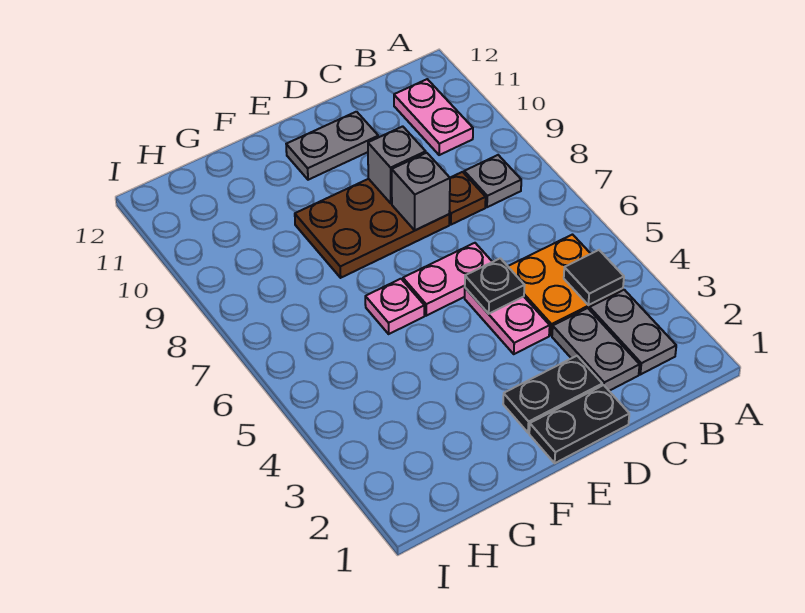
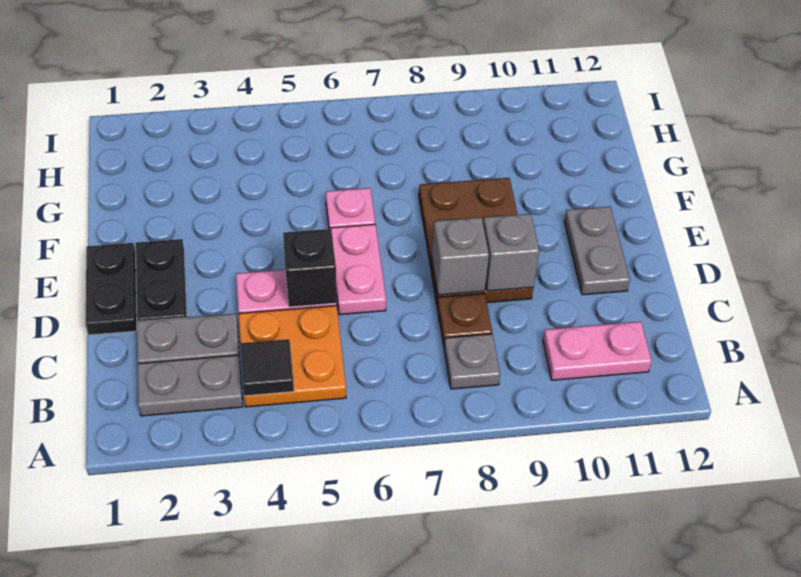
black 1x1 plate [465,258,525,314] -> black 1x1 brick [283,229,336,307]

